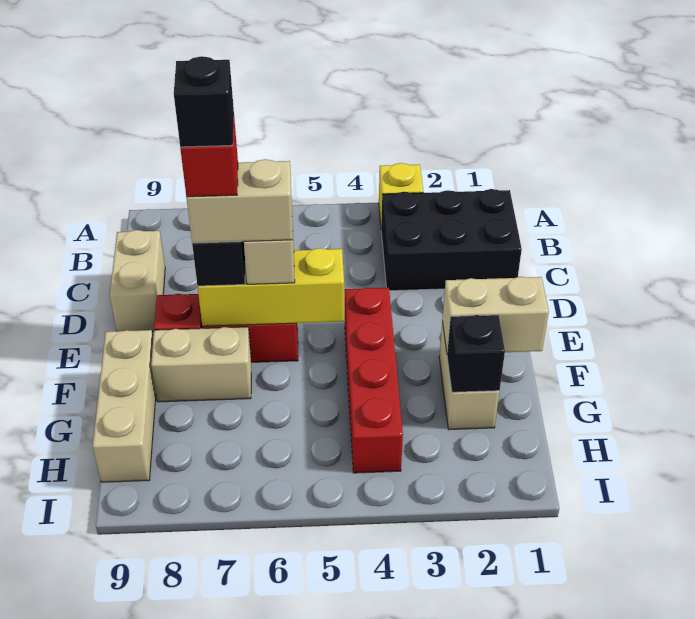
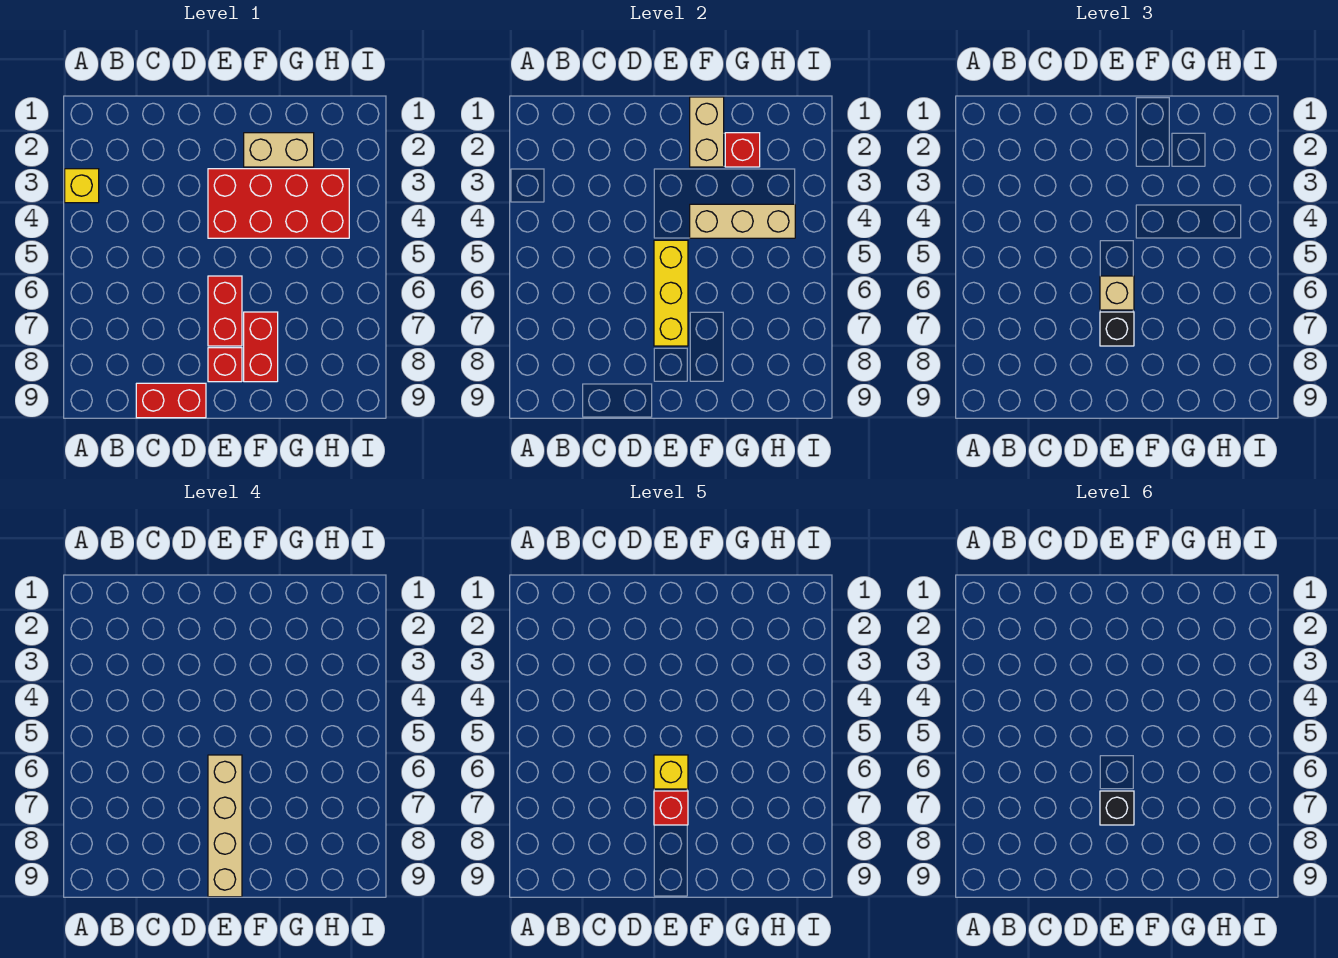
black 2x3 brick [381,189,522,291] -> none
tan 1x2 brick [110,230,165,331] -> red 1x2 brick [136,383,206,418]
red 1x4 brick [345,287,403,473] -> red 2x4 brick [208,169,349,238]
tan 1x2 brick [186,159,293,243] -> tan 1x4 brick [208,755,242,897]
none -> yellow 1x1 brick [654,755,688,789]
tan 1x2 brick [151,327,251,402] -> red 1x2 brick [244,312,278,382]
tan 1x3 brick [93,330,156,482] -> tan 1x3 brick moved to [690,204,795,238]
black 1x1 brick [447,315,505,392] -> red 1x1 brick [725,133,760,167]

